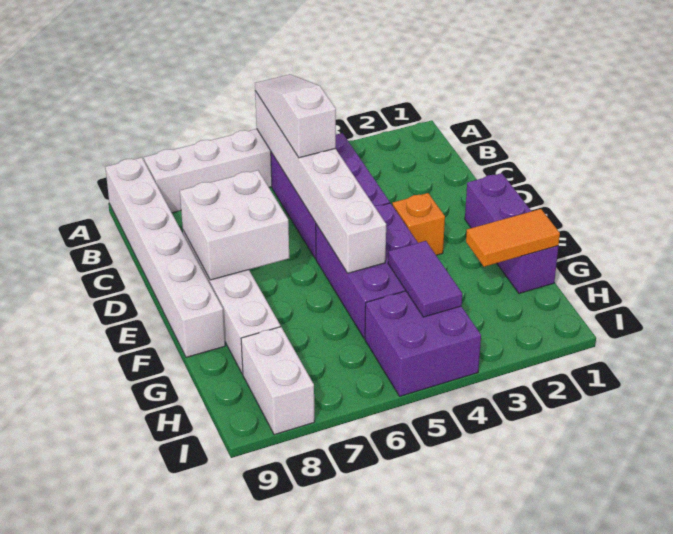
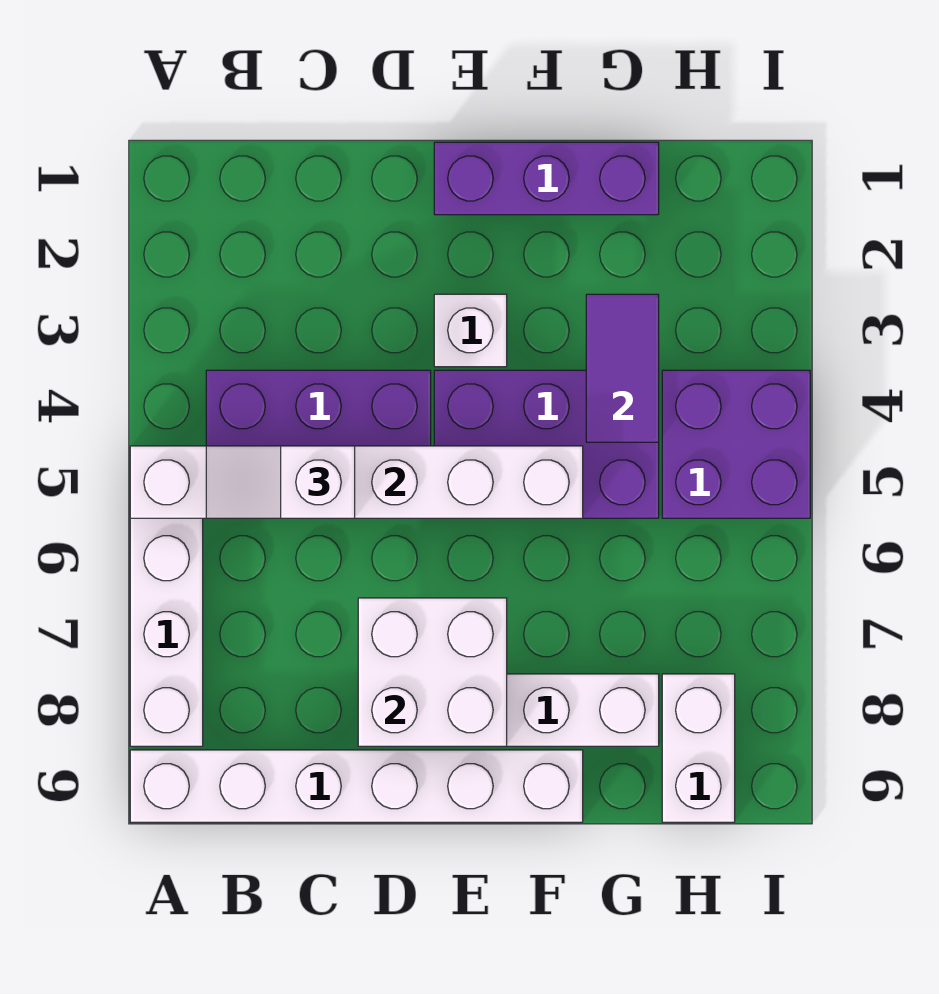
white 1x3 slope [255,74,336,158] -> white 1x2 slope [206,446,355,518]
orange 1x1 brick [392,193,445,255] -> white 1x1 brick [434,294,507,367]
orange 1x2 tile [466,209,560,267] -> none
purple 1x2 tile [388,241,462,317] -> purple 1x2 tile turned to [586,294,659,442]
white 1x2 brick [241,327,315,435] -> white 1x2 brick turned to [662,674,735,822]

